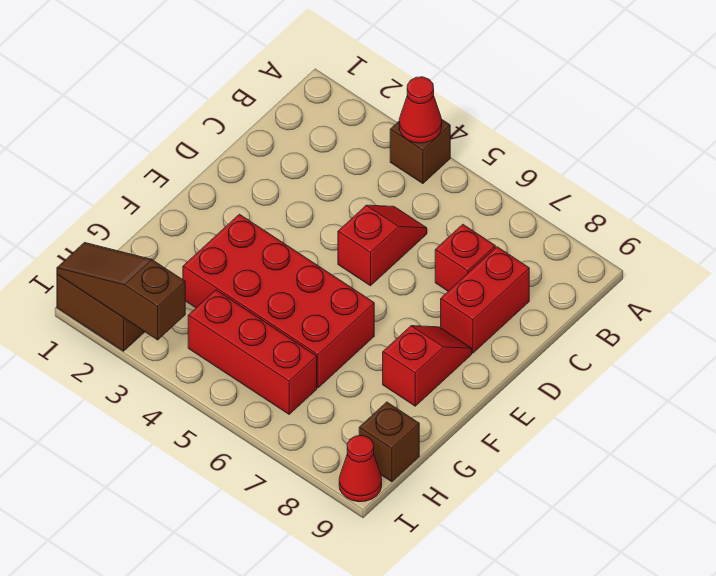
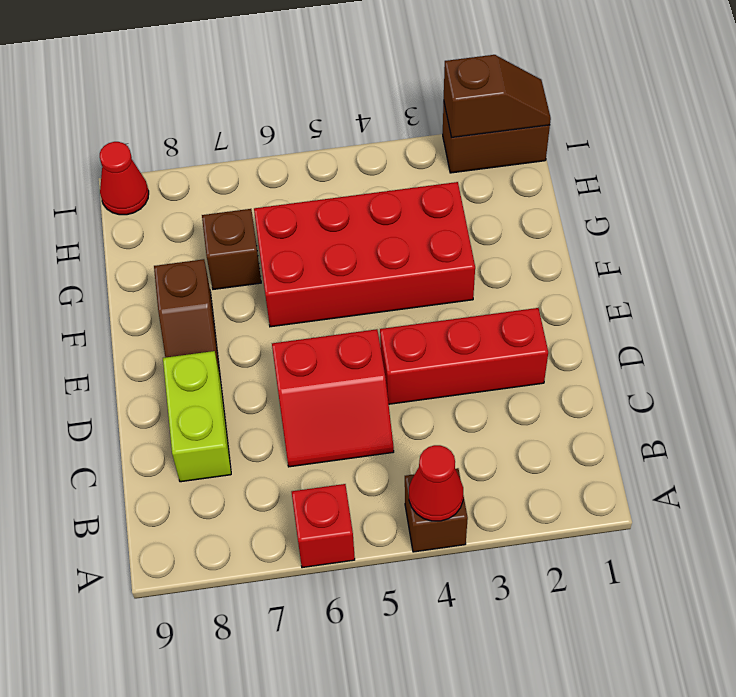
red 1x2 slope [338,205,427,286] -> red 2x2 slope [272,329,394,467]
red 1x1 brick [435,224,495,291] -> red 1x1 brick moved to [292,484,355,568]
red 1x2 brick [441,247,529,353] -> lime 1x2 brick [163,351,231,482]
red 1x2 slope [383,326,472,406] -> brown 1x2 slope [154,259,220,375]
red 1x3 brick [188,290,317,414] -> red 1x3 brick moved to [380,308,548,404]
brown 1x1 brick [359,402,419,482] -> brown 1x1 brick moved to [202,209,261,289]
brown 1x3 slope [57,243,185,340] -> brown 1x2 slope [444,55,551,138]

